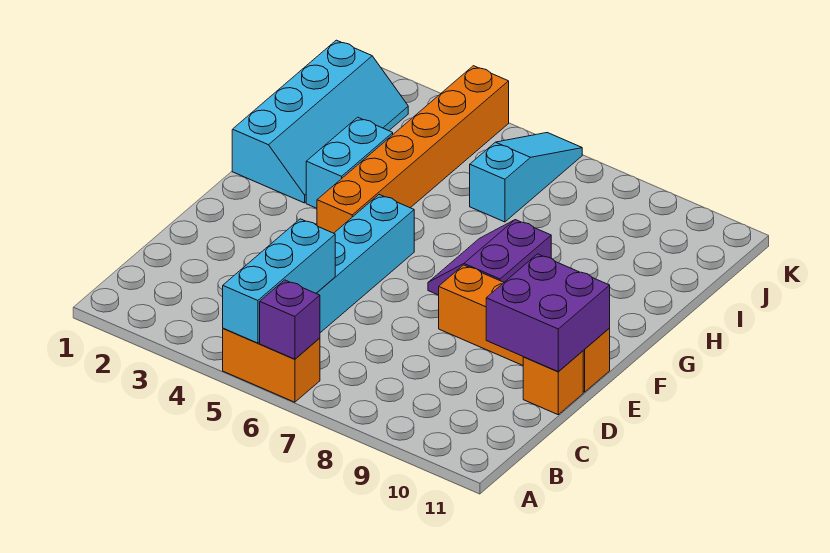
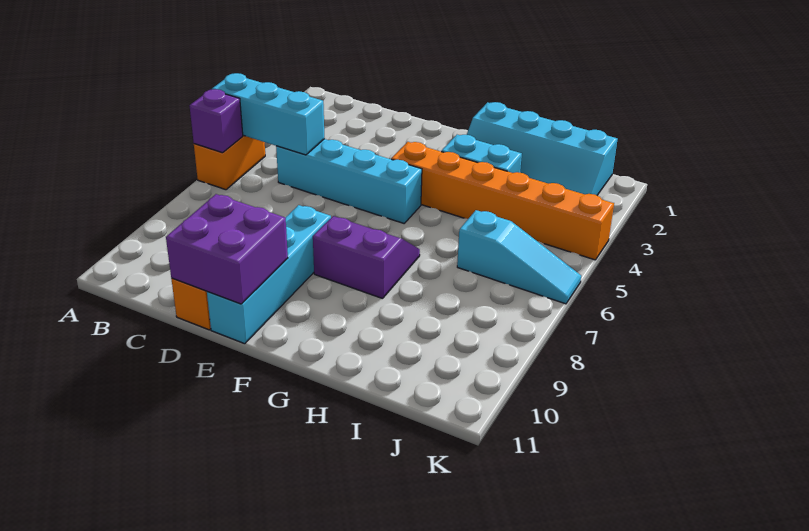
orange 1x4 brick [439,265,610,392] -> cyan 1x4 brick [207,205,331,344]

